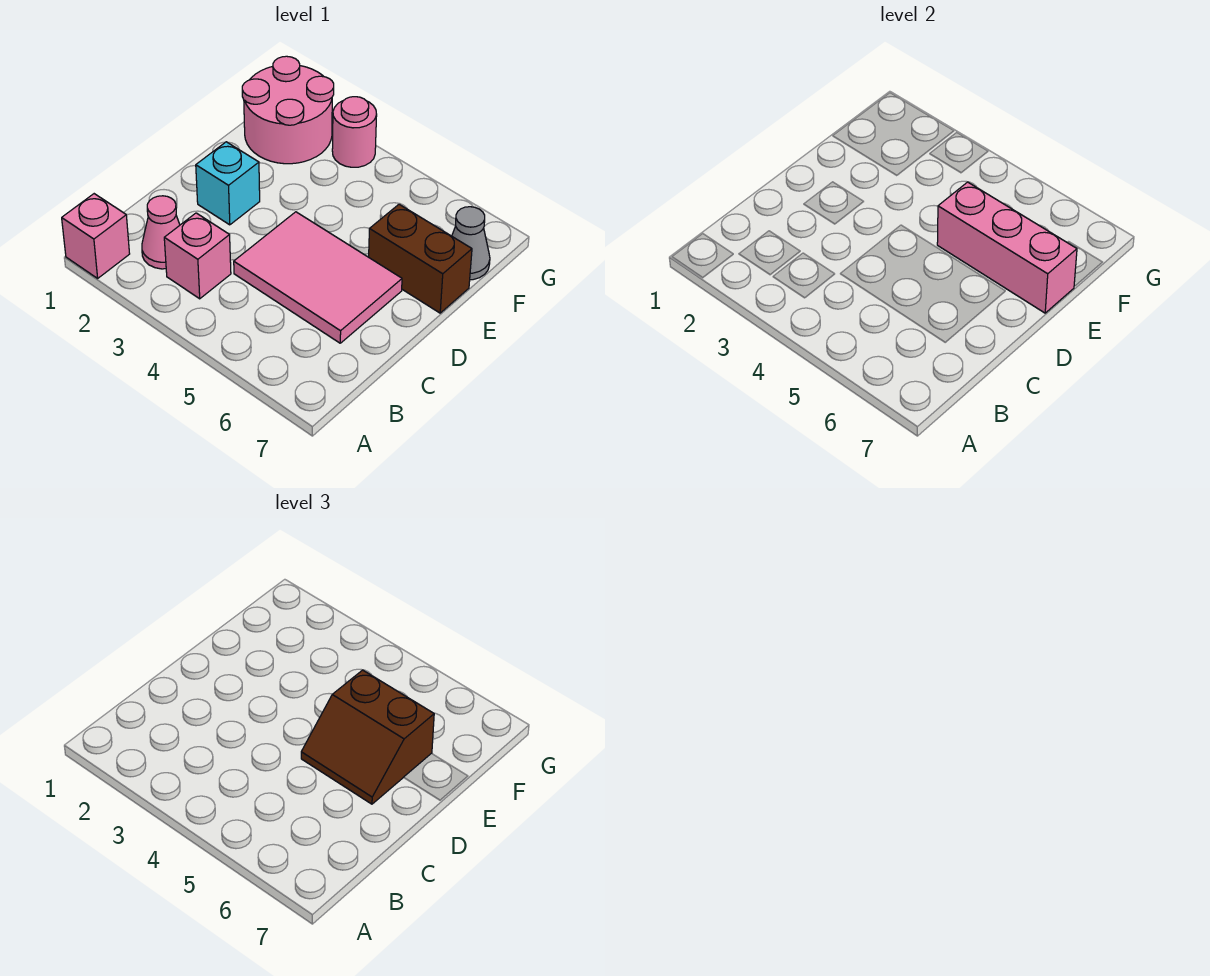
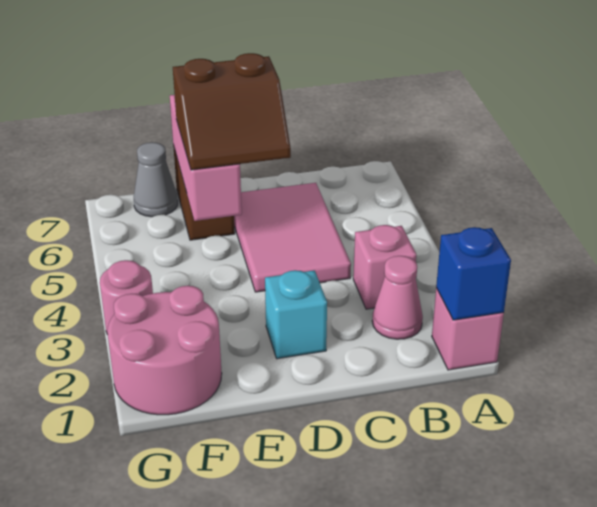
none -> blue 1x1 brick [436,227,511,320]
brown 2x2 slope [301,670,434,804] -> brown 2x2 slope turned to [173,53,291,170]

